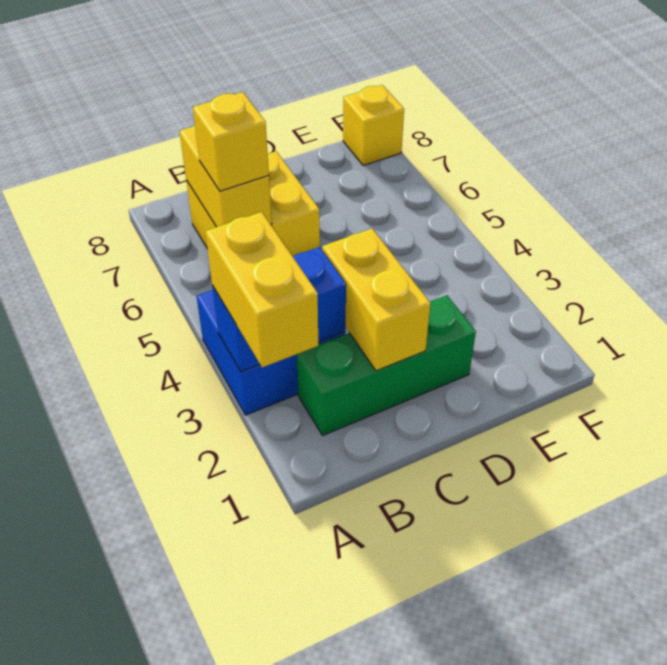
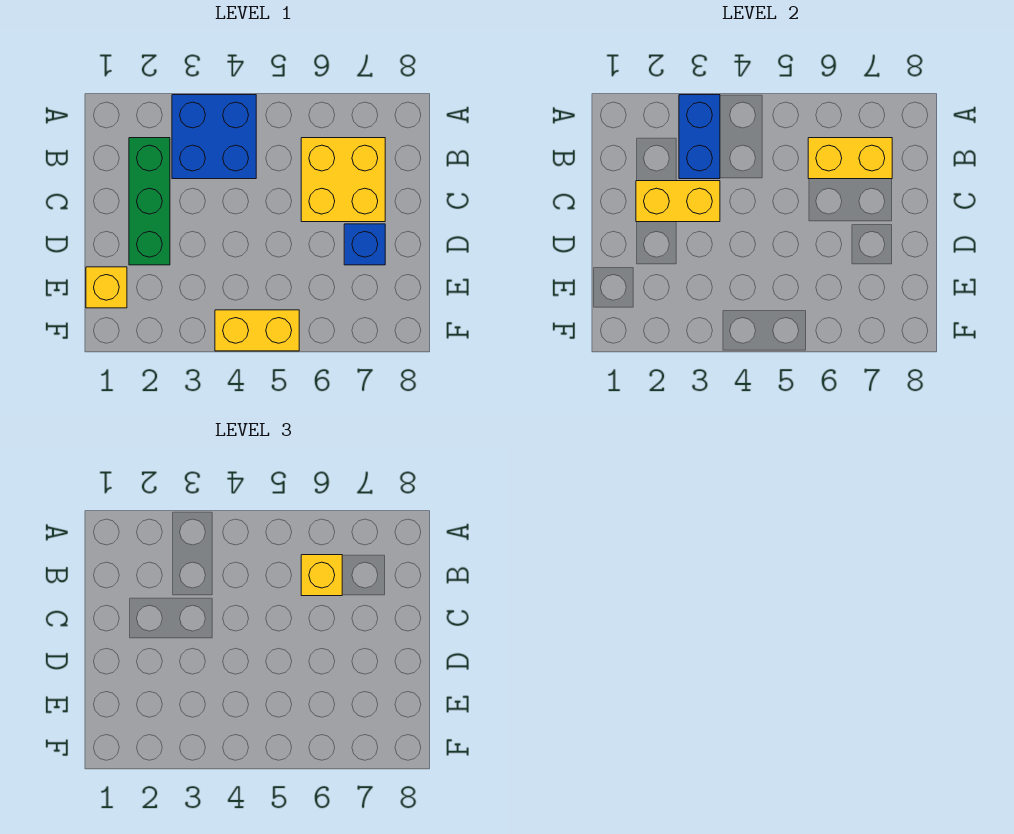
yellow 1x2 brick [205,212,318,367] -> yellow 1x2 brick moved to [215,310,299,351]
none -> blue 1x1 brick [344,224,385,265]
yellow 1x1 brick [343,85,404,166] -> yellow 1x1 brick moved to [86,267,127,308]

